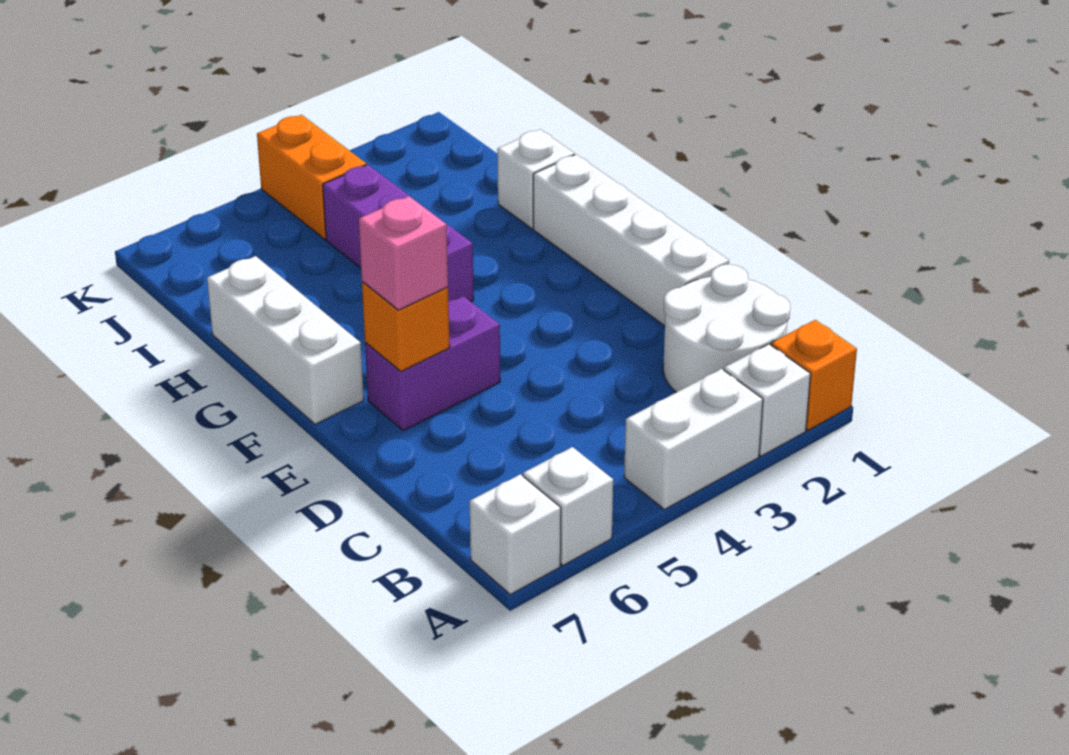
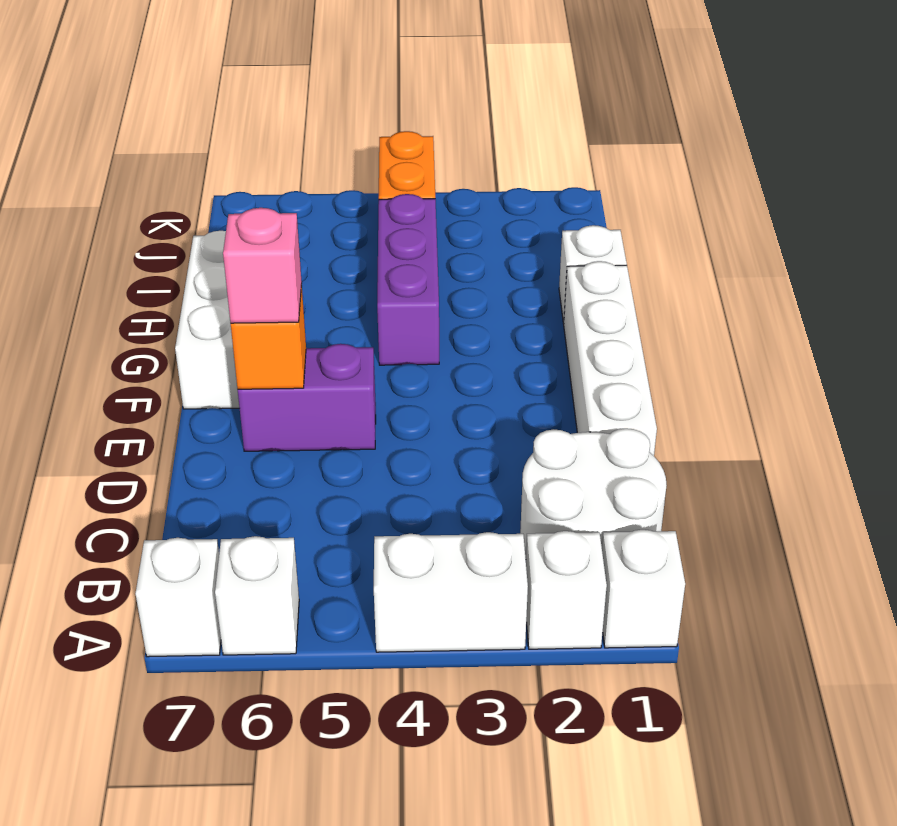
orange 1x1 brick [771,320,857,430] -> white 1x1 brick [602,530,685,648]

